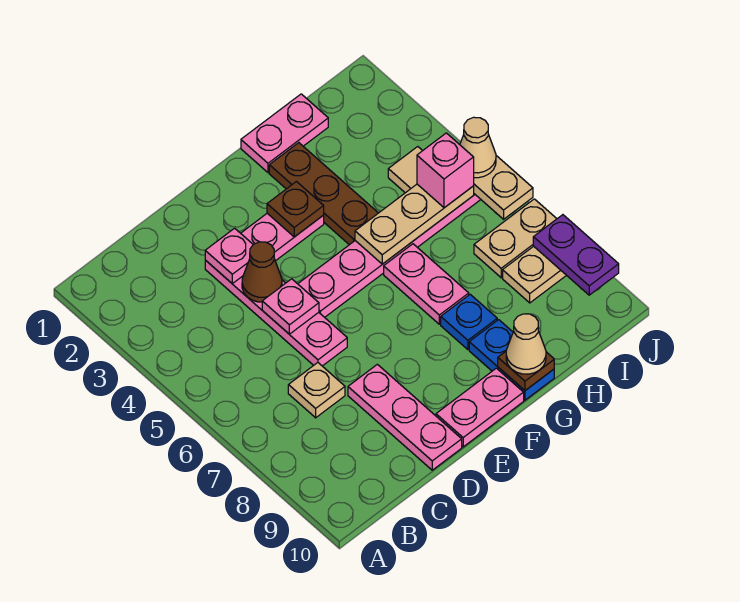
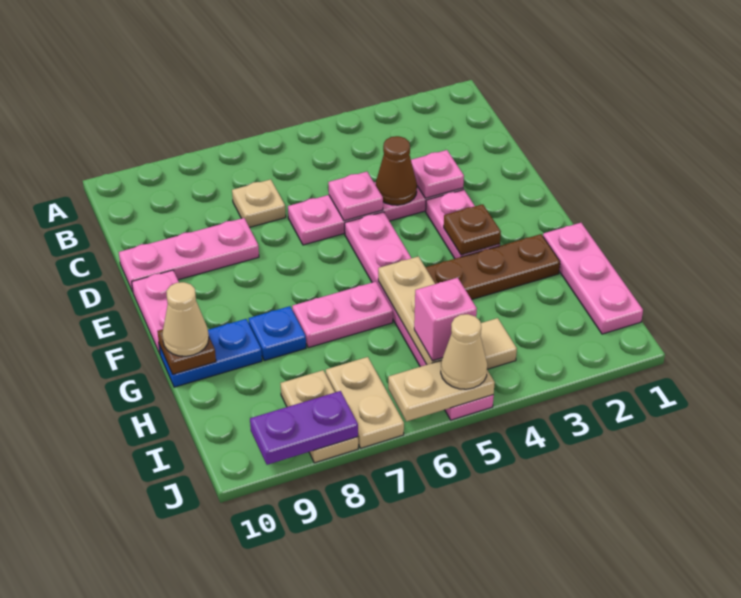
pink 1x2 plate [241,94,328,173] -> pink 1x3 plate [543,223,643,334]

